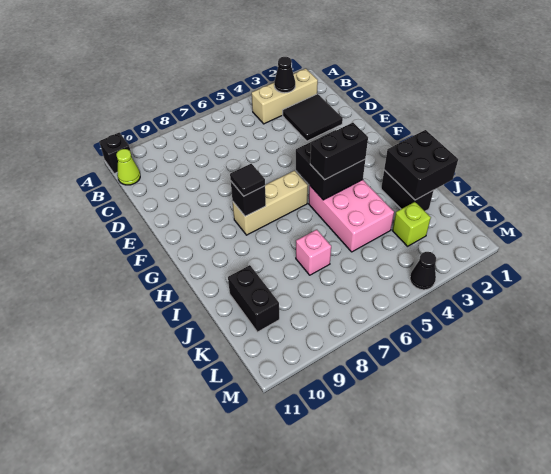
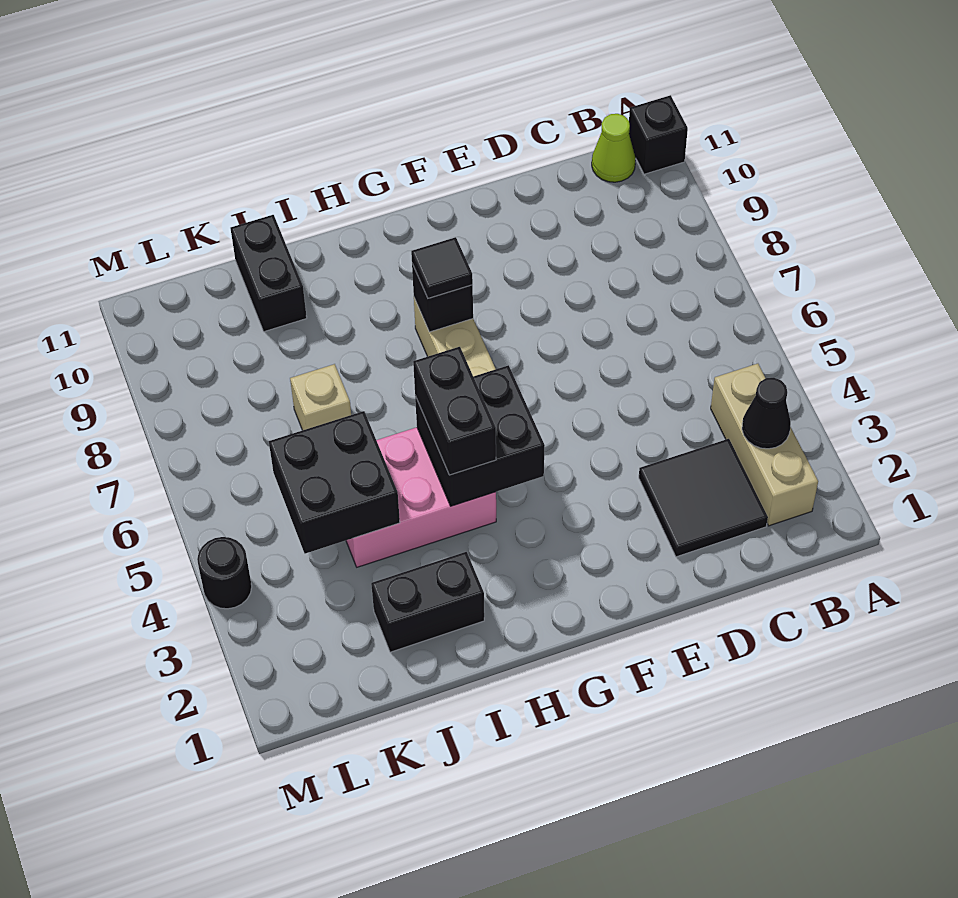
black 2x2 brick [384,130,458,200] -> black 2x2 brick moved to [269,411,400,554]
pink 1x1 brick [296,230,331,275] -> tan 1x1 brick [290,364,351,430]
black 1x2 brick [228,265,279,332] -> black 1x2 brick turned to [231,215,307,332]
lime 1x1 brick [392,202,431,246] -> none
black 1x1 cone [410,252,436,290] -> black 1x1 round brick [197,537,252,609]

